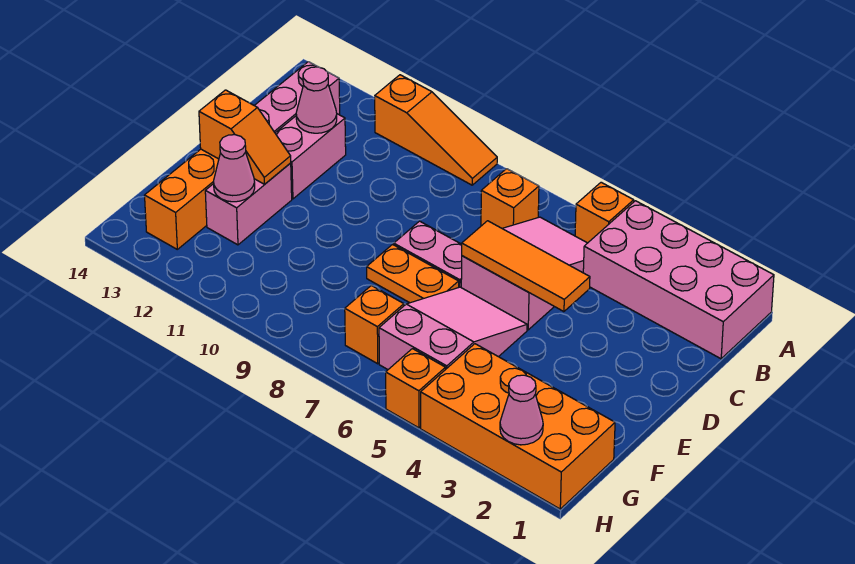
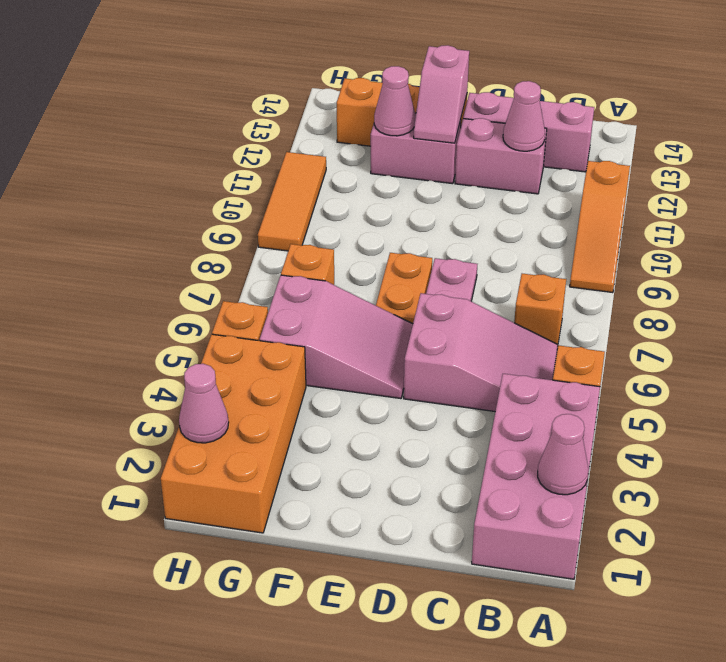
none -> pink 1x1 cone [538,414,588,495]
orange 1x3 tile [462,221,590,312] -> orange 1x3 tile moved to [258,152,326,251]
orange 1x2 slope [199,90,291,184] -> pink 1x2 slope [414,45,469,143]

